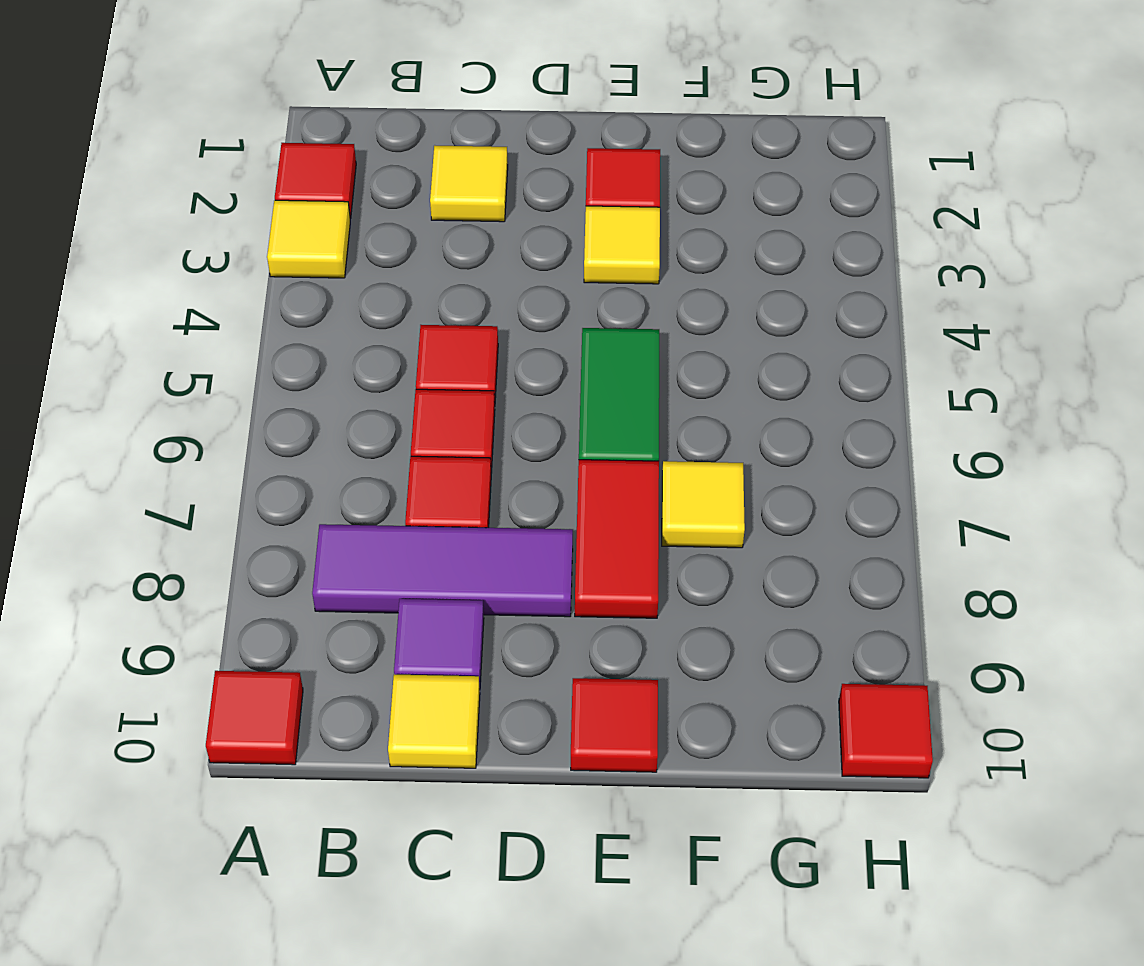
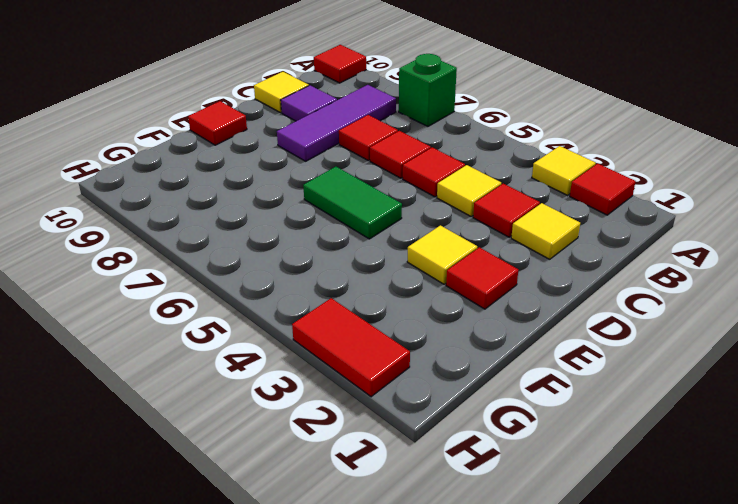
none -> green 1x1 brick [399,54,457,126]
red 1x2 tile [575,460,659,618] -> red 1x2 tile moved to [292,298,410,397]
yellow 1x1 tile [662,461,745,548] -> yellow 1x1 tile moved to [437,165,501,216]
red 1x1 tile [839,684,933,778] -> red 1x1 tile moved to [473,184,540,237]

